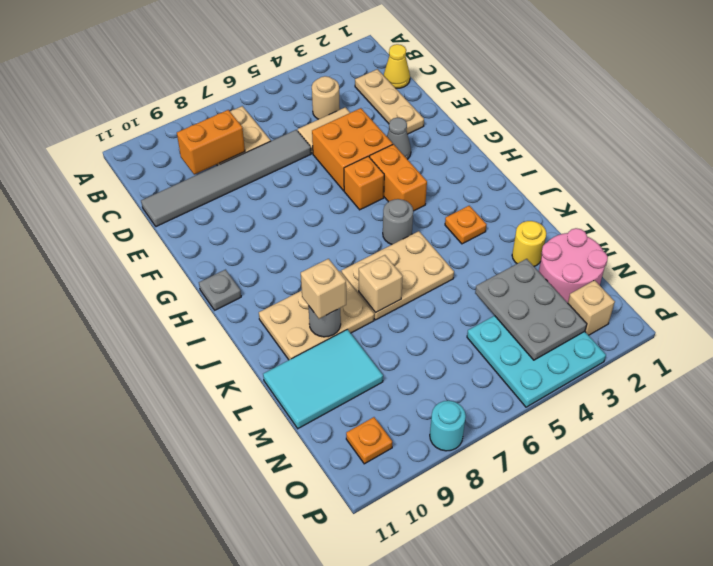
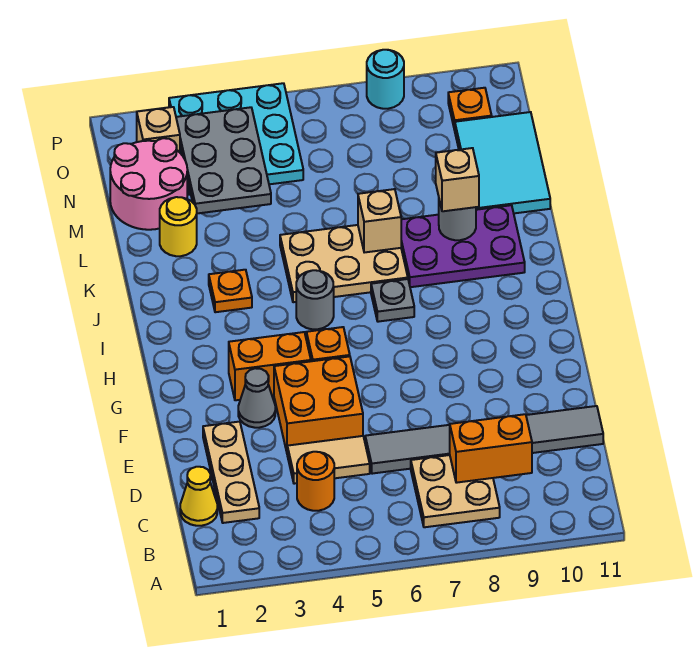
tan 1x1 round brick [312,76,340,119] -> orange 1x1 round brick [297,452,334,511]
orange 1x2 brick [370,144,427,211] -> orange 1x2 brick turned to [229,332,311,400]
grey 1x1 plate [199,270,241,310] -> grey 1x1 plate moved to [371,279,414,322]
tan 2x3 plate [259,271,374,360] -> purple 2x3 plate [401,205,525,287]
cyan 2x3 tile [263,329,383,428] -> cyan 2x3 tile turned to [455,112,550,213]

